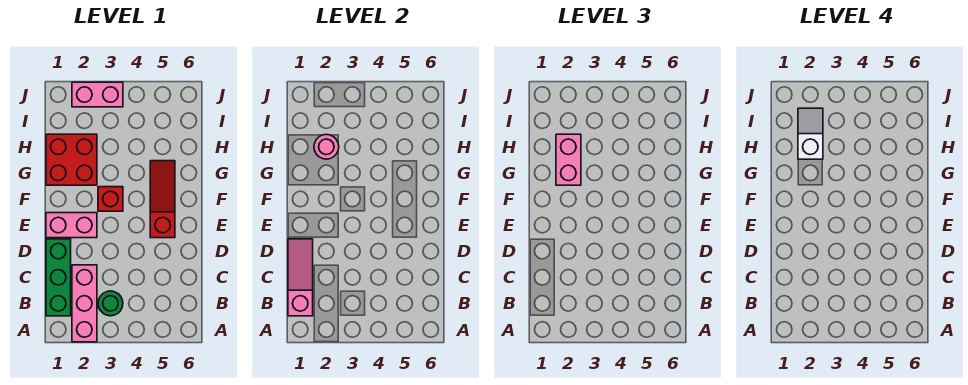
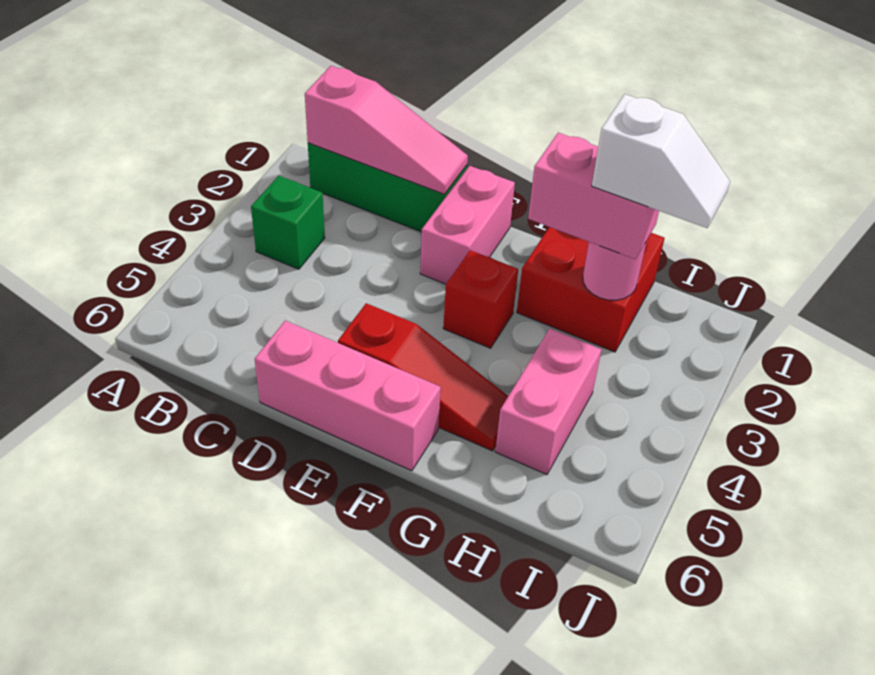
pink 1x3 brick [72,265,97,342] -> pink 1x3 brick moved to [255,321,441,471]
green 1x1 round brick [98,291,123,316] -> green 1x1 brick [251,176,325,269]
pink 1x2 brick [72,82,123,107] -> pink 1x2 brick moved to [495,329,602,475]

